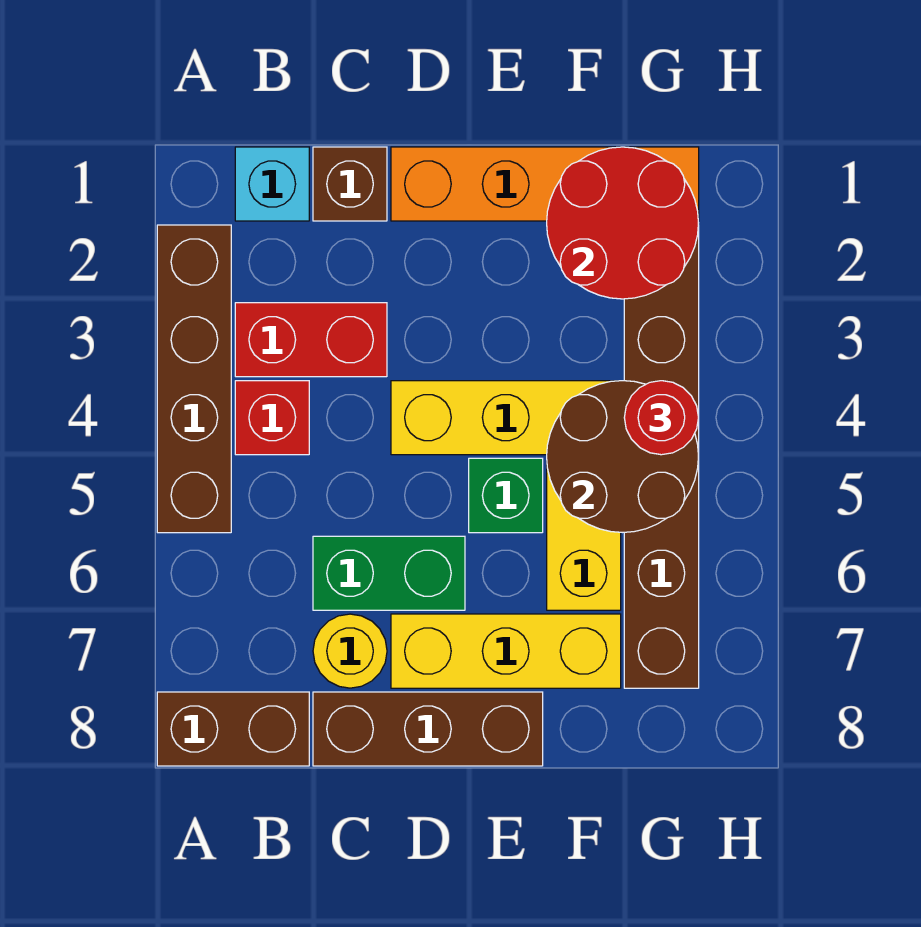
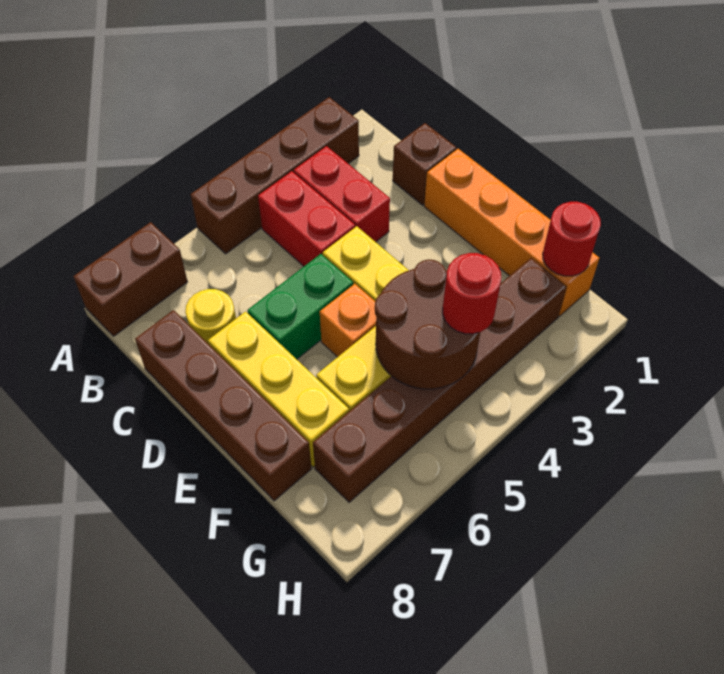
brown 1x2 brick [157,692,309,766] -> brown 1x2 brick turned to [73,222,188,336]
cyan 1x1 brick [235,147,309,221] -> none
red 1x1 brick [235,381,309,455] -> red 1x2 brick [258,171,355,266]
green 1x2 brick [313,536,465,610] -> green 1x2 brick turned to [248,254,353,359]
brown 1x3 brick [313,692,543,766] -> brown 1x4 brick [135,310,312,501]
green 1x1 brick [469,458,543,533] -> orange 1x1 brick [320,284,376,357]
red 2x2 round brick [547,147,698,299] -> red 1x1 round brick [543,202,601,276]

